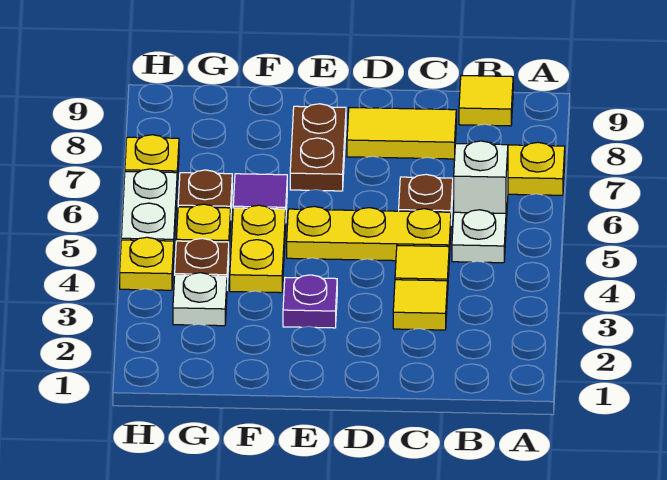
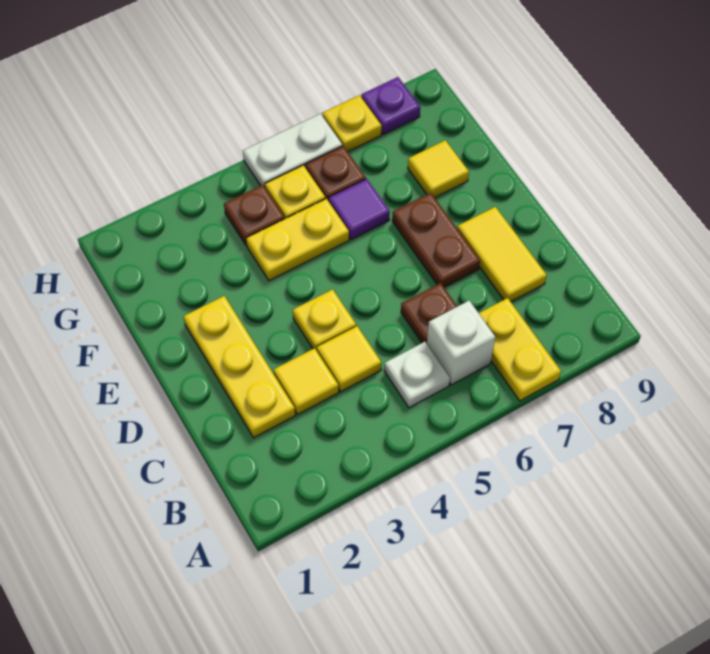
yellow 1x1 tile [459,75,513,126] -> yellow 1x1 tile moved to [408,140,469,198]
yellow 1x3 plate [287,206,451,261] -> yellow 1x3 plate moved to [183,296,295,438]
purple 1x1 plate [283,275,337,328] -> purple 1x1 plate moved to [361,77,420,134]
brown 1x2 plate [290,104,346,191] -> brown 1x2 plate turned to [392,193,480,287]
white 1x1 plate [173,273,227,326] -> none
yellow 1x1 plate [120,237,174,290] -> yellow 1x1 plate moved to [293,289,356,351]

